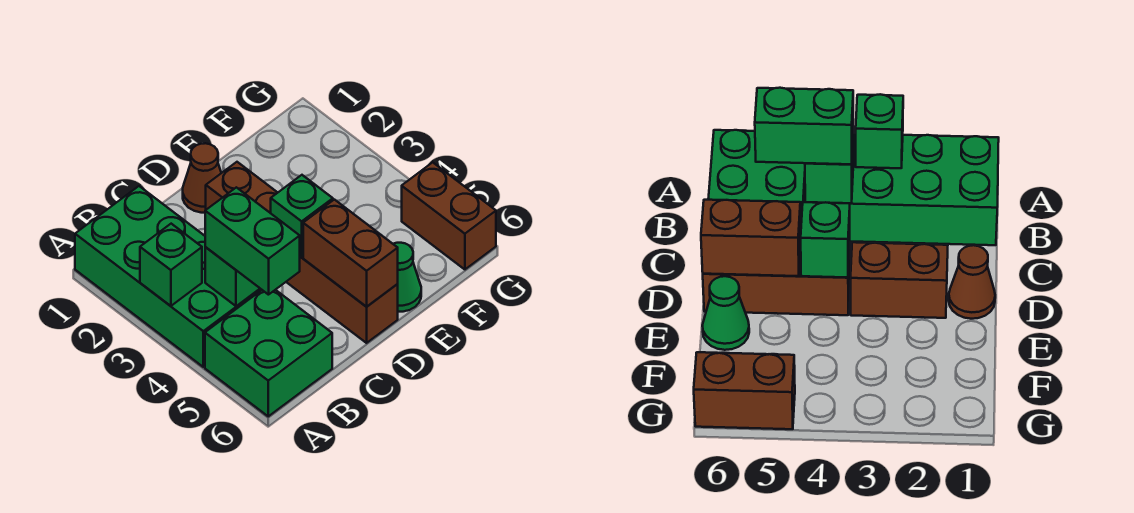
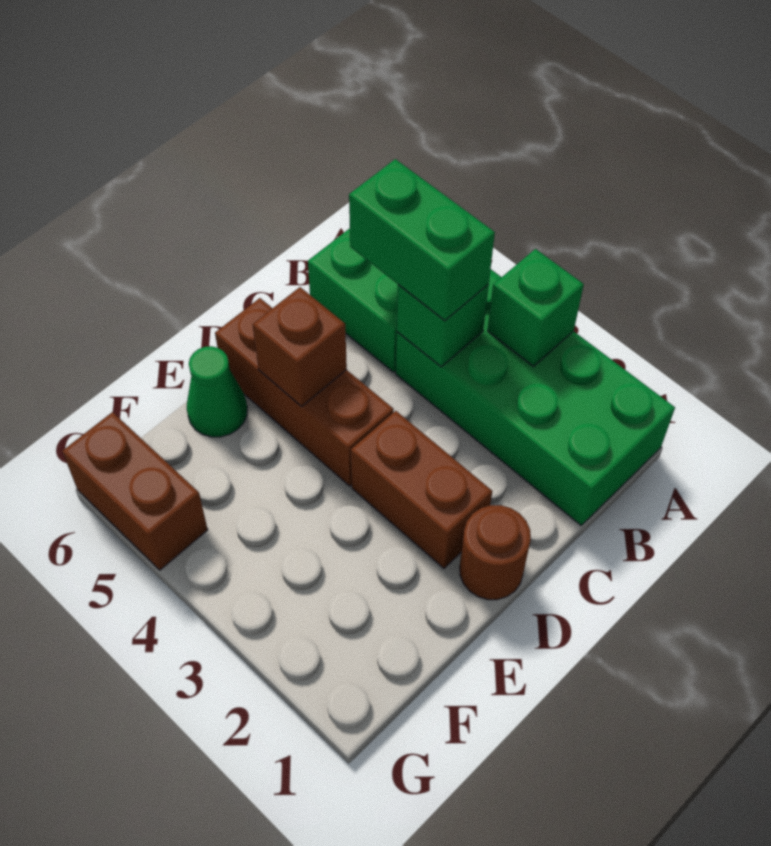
brown 1x1 cone [183,143,221,213] -> brown 1x1 round brick [460,505,531,600]
green 1x1 brick [271,175,333,257] -> none
brown 1x2 brick [303,200,398,307] -> brown 1x1 brick [253,287,347,407]

